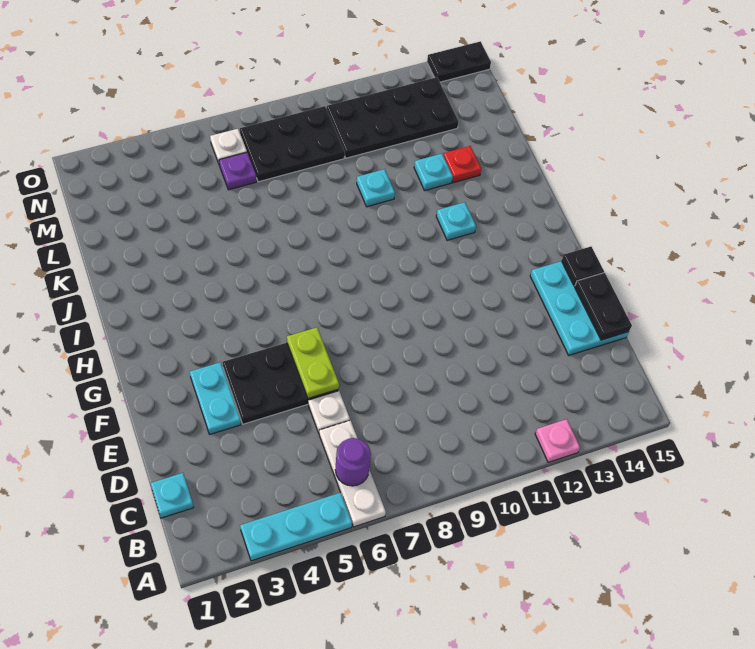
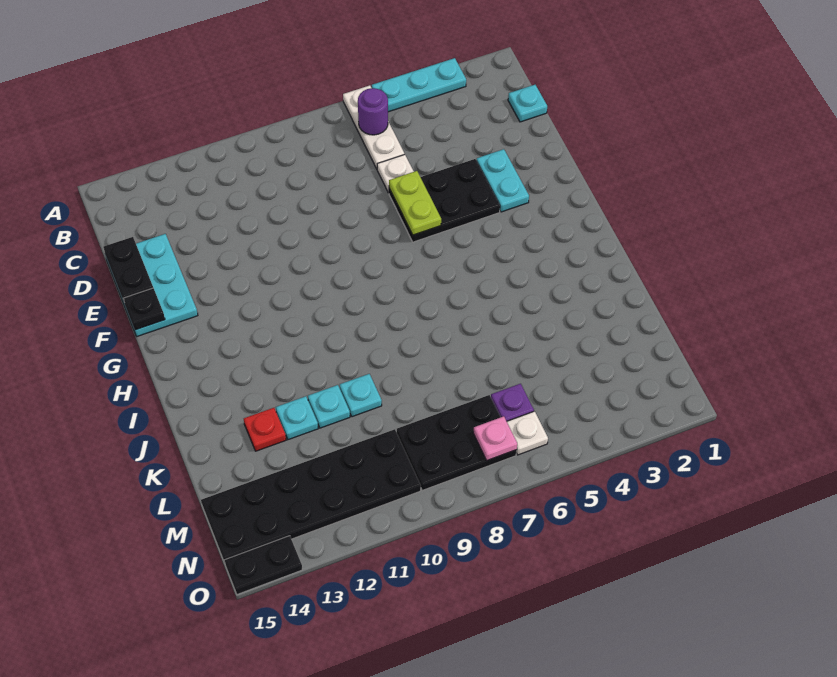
pink 1x1 plate [535,419,580,462] -> pink 1x1 plate moved to [473,416,517,460]
cyan 1x1 plate [436,202,476,240] -> cyan 1x1 plate moved to [308,385,350,428]
black 2x4 plate [326,77,459,158] -> black 2x6 plate [201,429,421,562]

